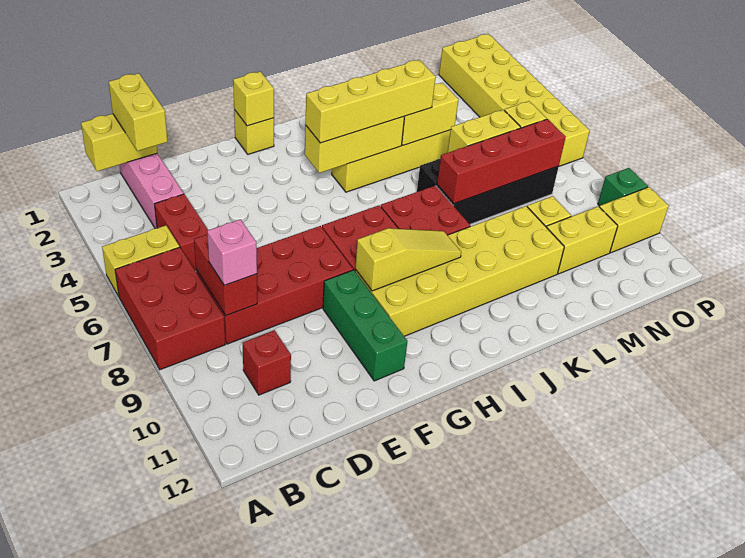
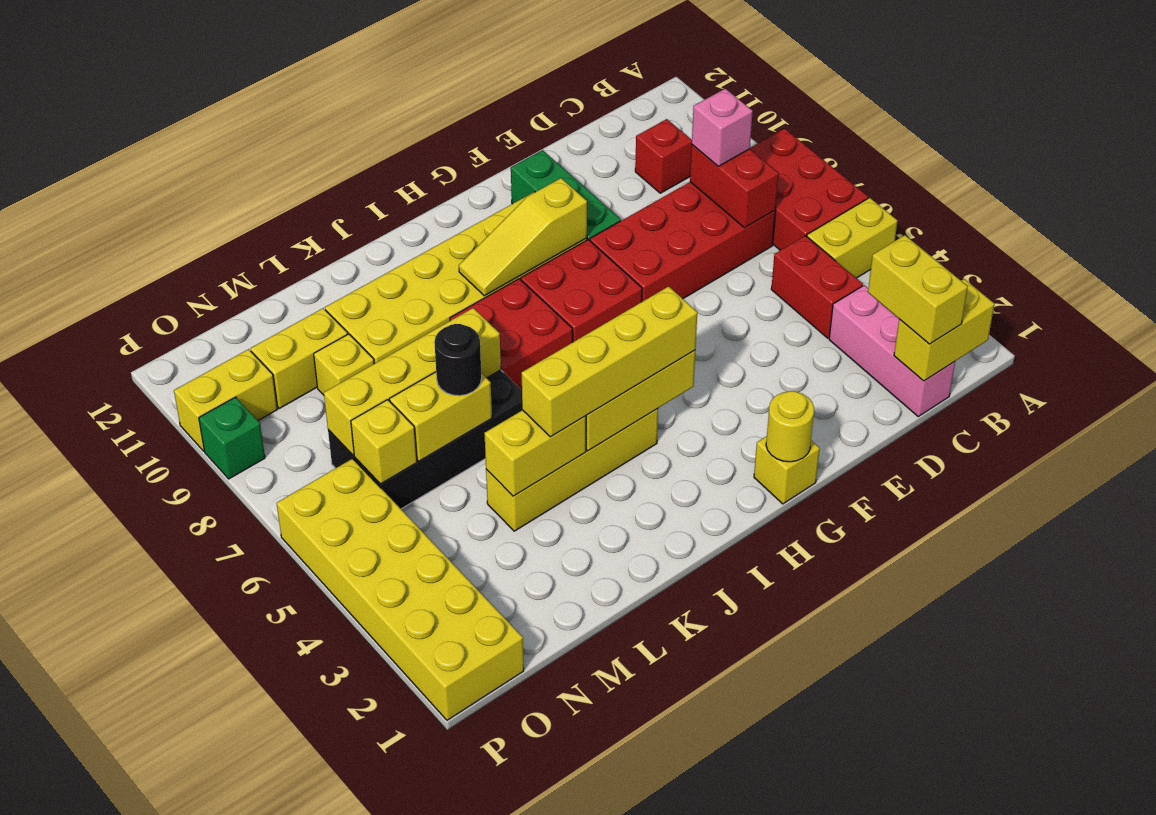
yellow 1x1 brick [233,72,274,126] -> yellow 1x1 round brick [766,391,814,462]
red 1x4 brick [437,119,566,204] -> yellow 1x4 brick [324,308,501,455]
none -> black 1x1 round brick [434,324,482,396]

